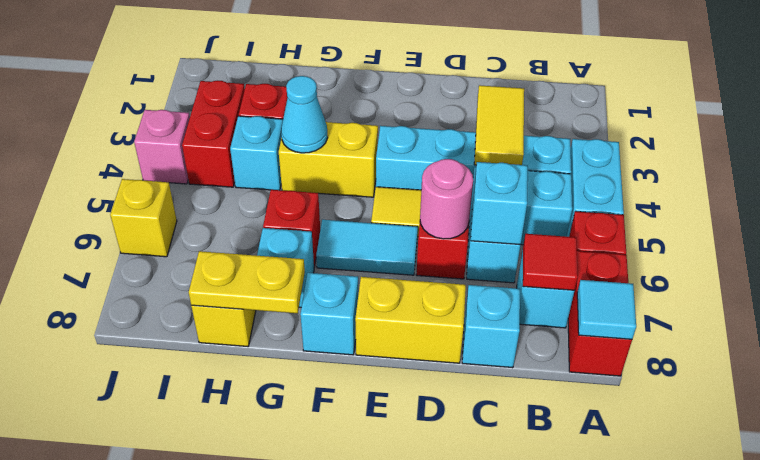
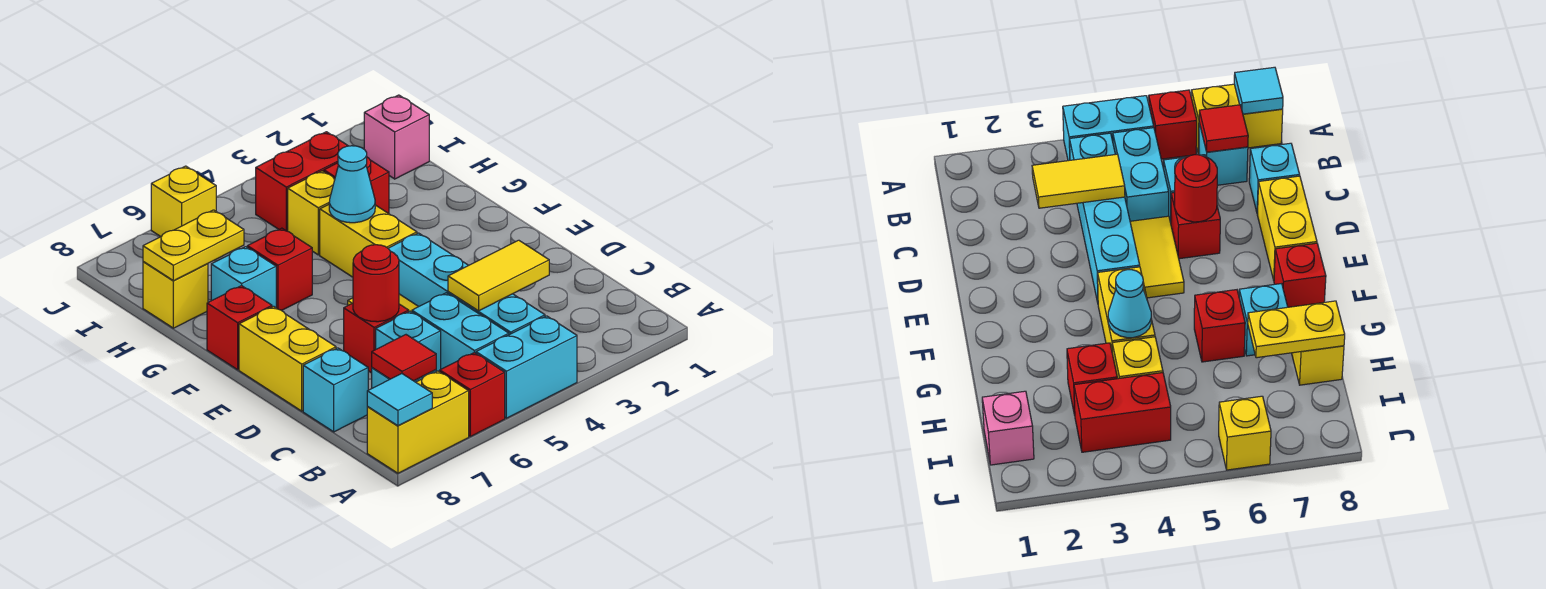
red 1x2 brick [568,251,632,376] -> yellow 1x2 brick [367,371,469,473]
cyan 1x1 brick [471,162,528,245] -> none
pink 1x1 round brick [420,159,473,239] -> red 1x1 round brick [353,245,399,322]
cyan 1x2 tile [316,220,418,275] -> none
cyan 1x1 brick [300,273,358,355] -> red 1x1 brick [207,286,272,370]
yellow 1x2 plate [189,251,305,313] -> yellow 1x2 plate turned to [143,210,244,281]
cyan 1x1 brick [230,116,283,190] -> yellow 1x1 brick [288,171,335,255]
pink 1x1 brick [134,110,190,184] -> pink 1x1 brick moved to [364,95,429,179]

